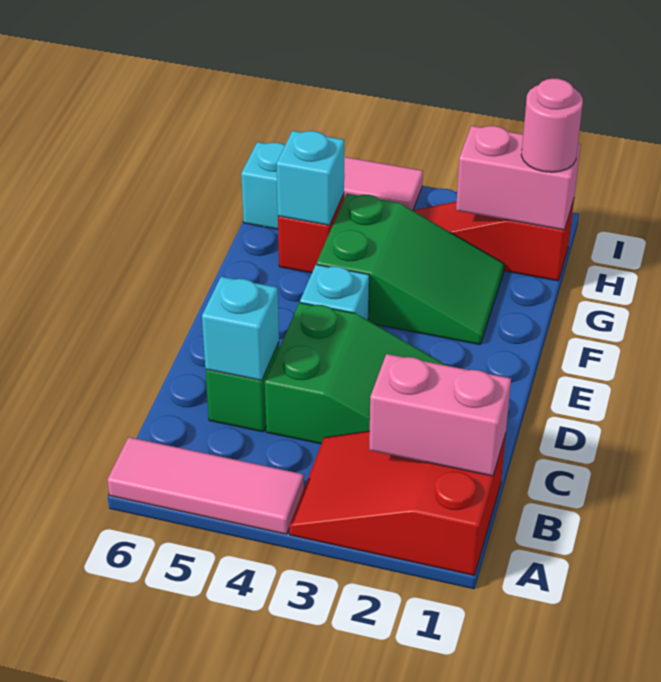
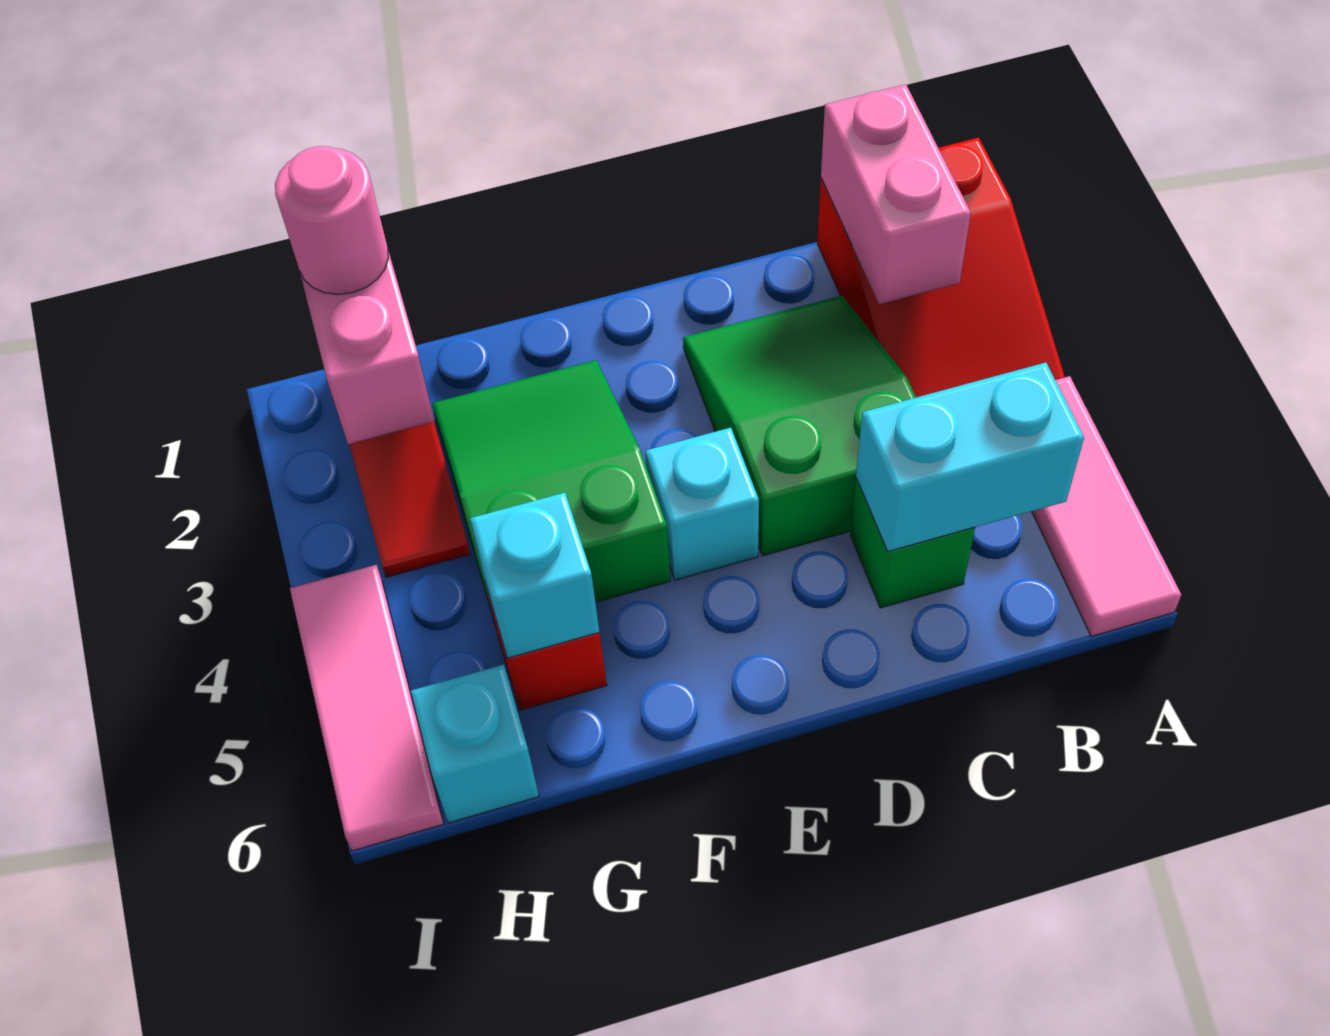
cyan 1x1 brick [202,277,279,381] -> cyan 1x2 brick [856,363,1084,551]

